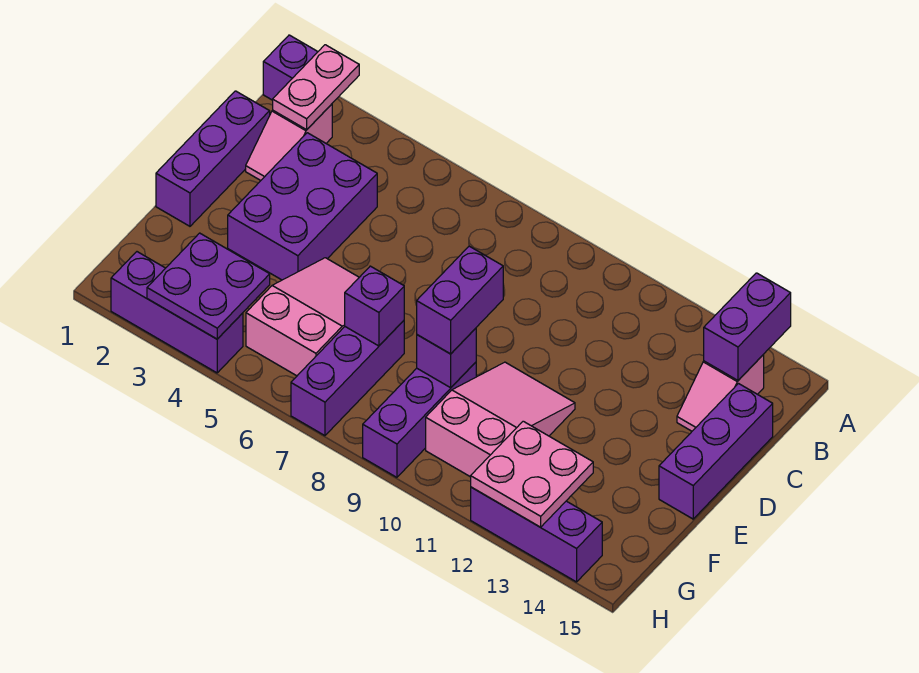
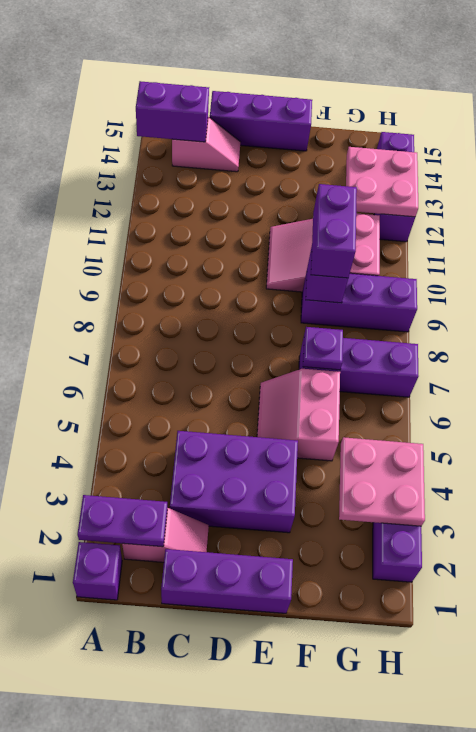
pink 1x2 plate [273,45,359,130] -> purple 1x2 plate [78,495,167,547]
pink 2x3 slope [246,258,359,376] -> pink 2x2 slope [257,369,340,461]
purple 1x2 brick [417,246,503,354] -> purple 1x2 brick turned to [311,184,357,278]
purple 1x1 brick [345,266,404,346] -> purple 1x1 plate [303,327,343,370]
purple 2x2 plate [147,233,270,339] -> pink 2x2 plate [339,437,425,526]

